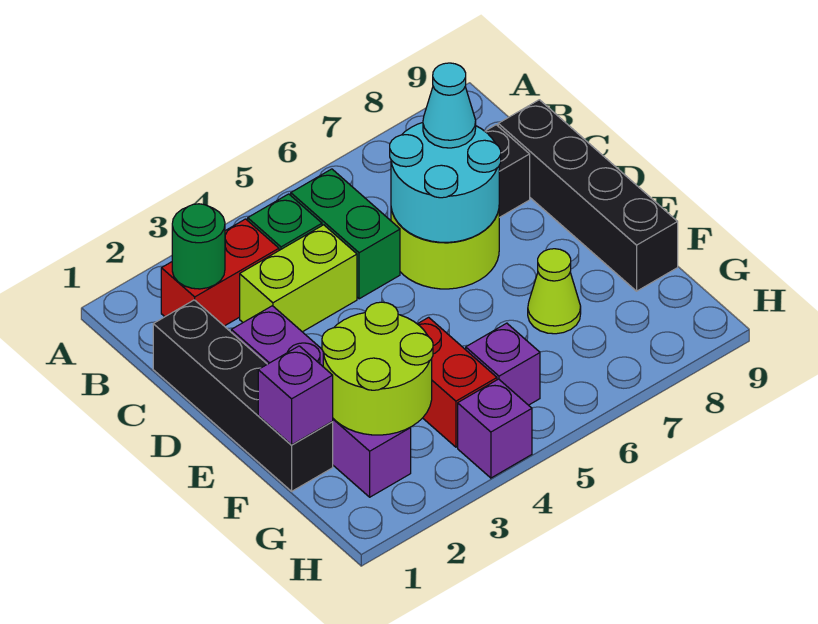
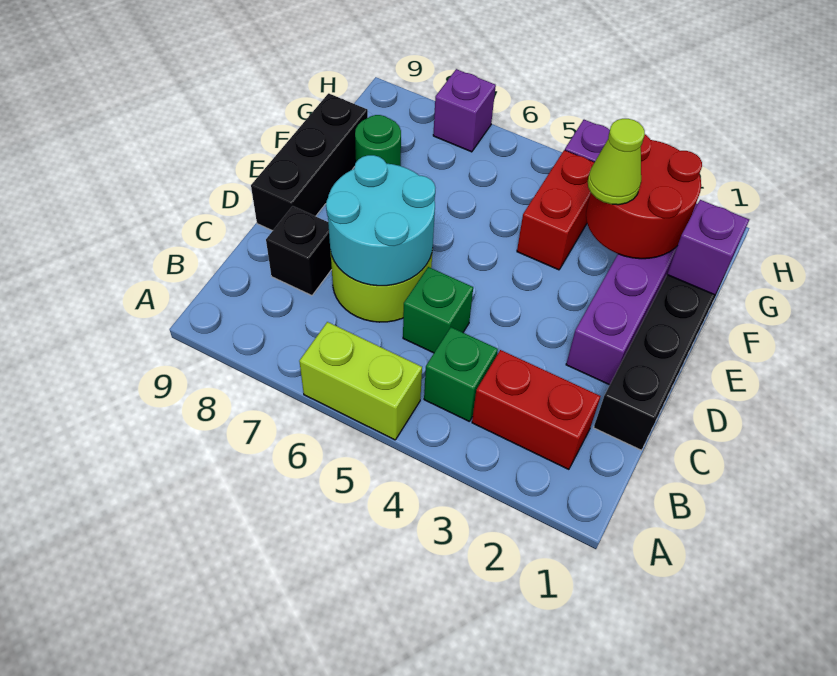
green 1x1 round brick [172,204,225,289] -> green 1x1 round brick moved to [355,115,401,166]
green 1x2 brick [291,169,400,299] -> green 1x1 brick [403,267,473,353]
lime 1x2 brick [240,225,357,332] -> lime 1x2 brick moved to [299,322,422,440]
cyan 1x1 cone [423,63,476,148] -> none
black 1x4 brick [498,100,678,291] -> black 1x3 brick [251,93,368,231]
lime 2x2 round brick [322,302,433,435] -> red 2x2 round brick [586,135,702,259]
lime 1x1 cone [528,249,581,334] -> lime 1x1 cone moved to [588,119,645,205]
purple 1x1 brick [466,323,540,405] -> purple 1x1 brick moved to [433,69,496,152]

